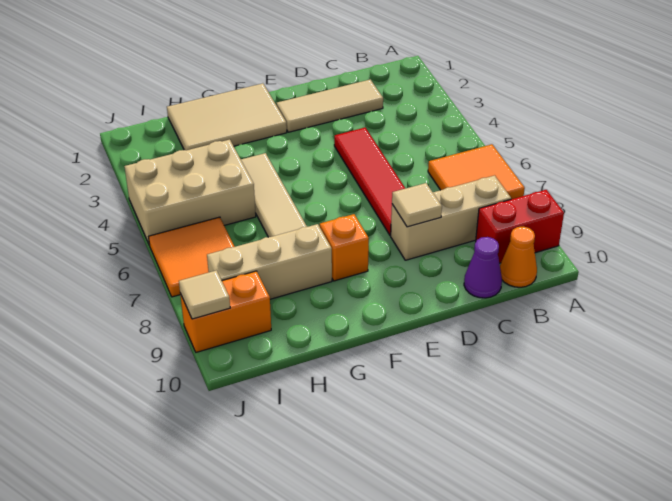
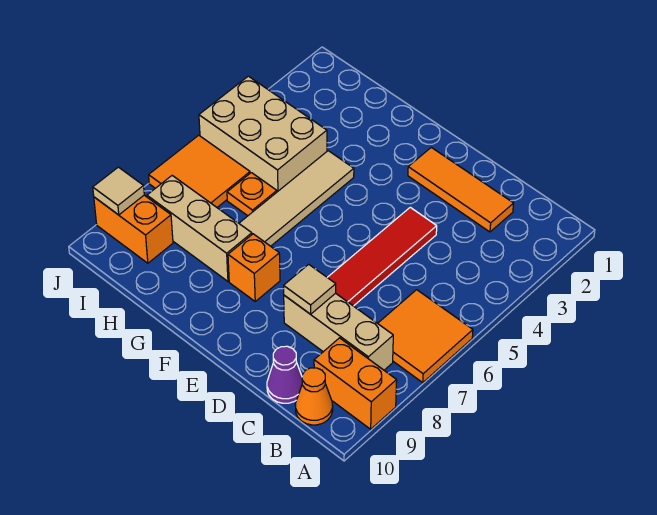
red 1x2 brick [476,190,564,263] -> orange 1x2 brick [314,338,397,429]
tan 1x3 tile [277,80,383,132] -> orange 1x3 tile [408,147,514,232]
tan 2x3 tile [167,83,287,150] -> none
none -> orange 1x1 plate [227,173,277,216]

